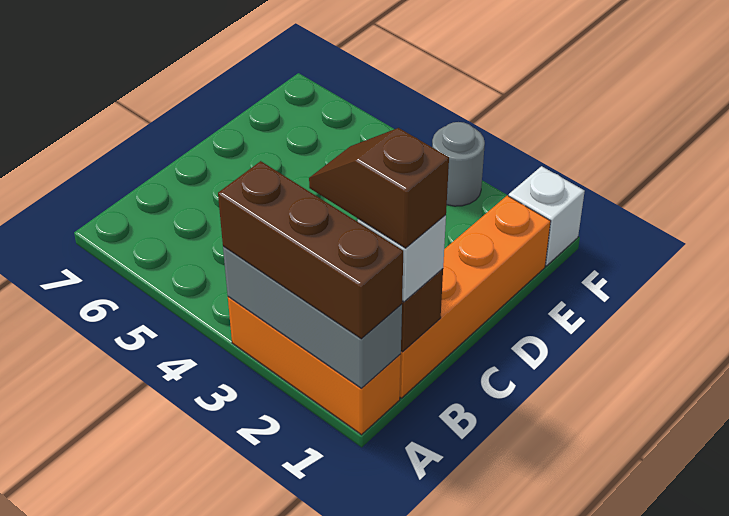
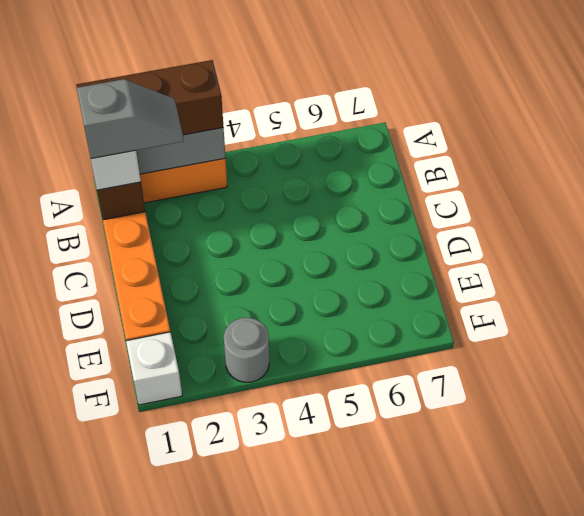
brown 1x2 slope [309,128,449,248] -> grey 1x2 slope [77,79,184,159]

